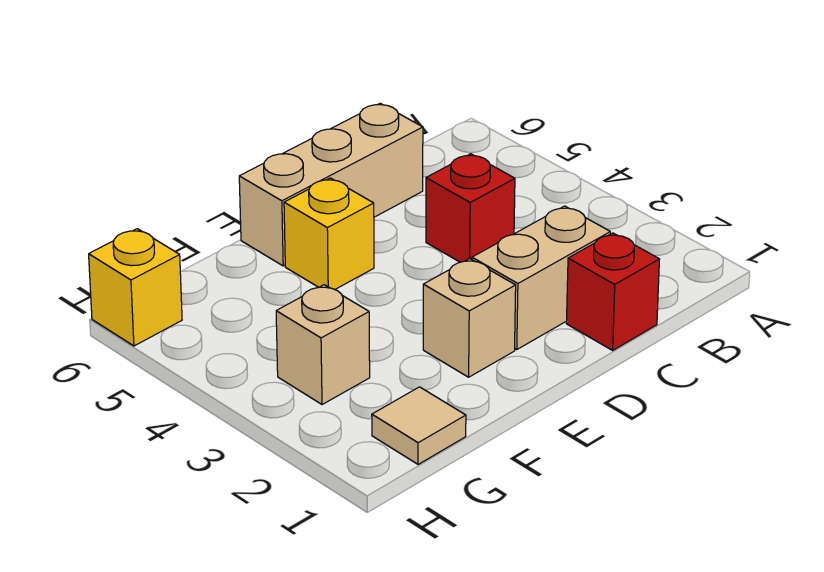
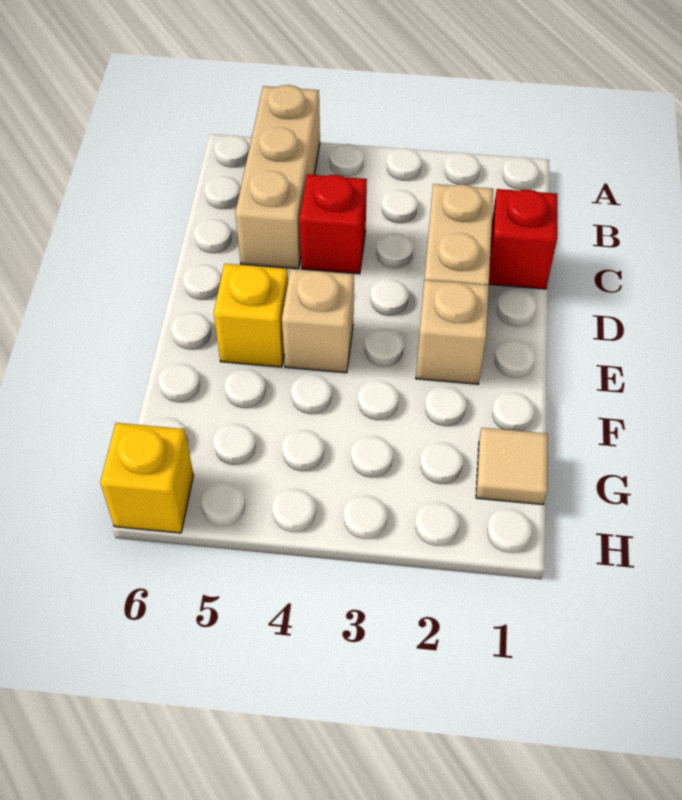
tan 1x3 brick [239,103,423,266] -> tan 1x3 brick moved to [235,85,320,269]
tan 1x1 brick [276,285,370,405] -> tan 1x1 brick moved to [282,269,354,373]

